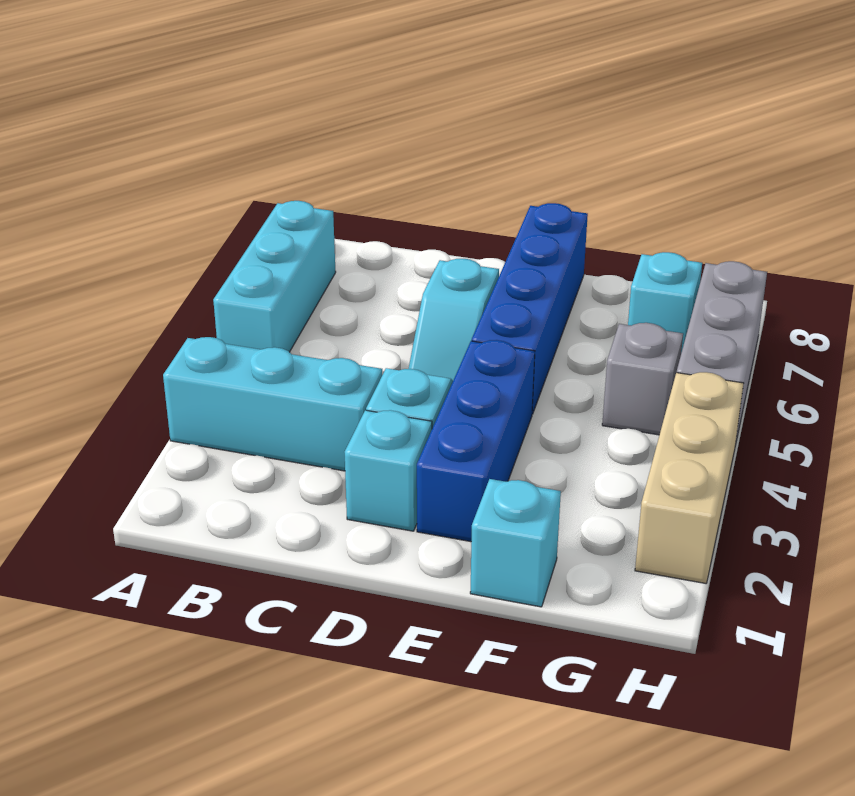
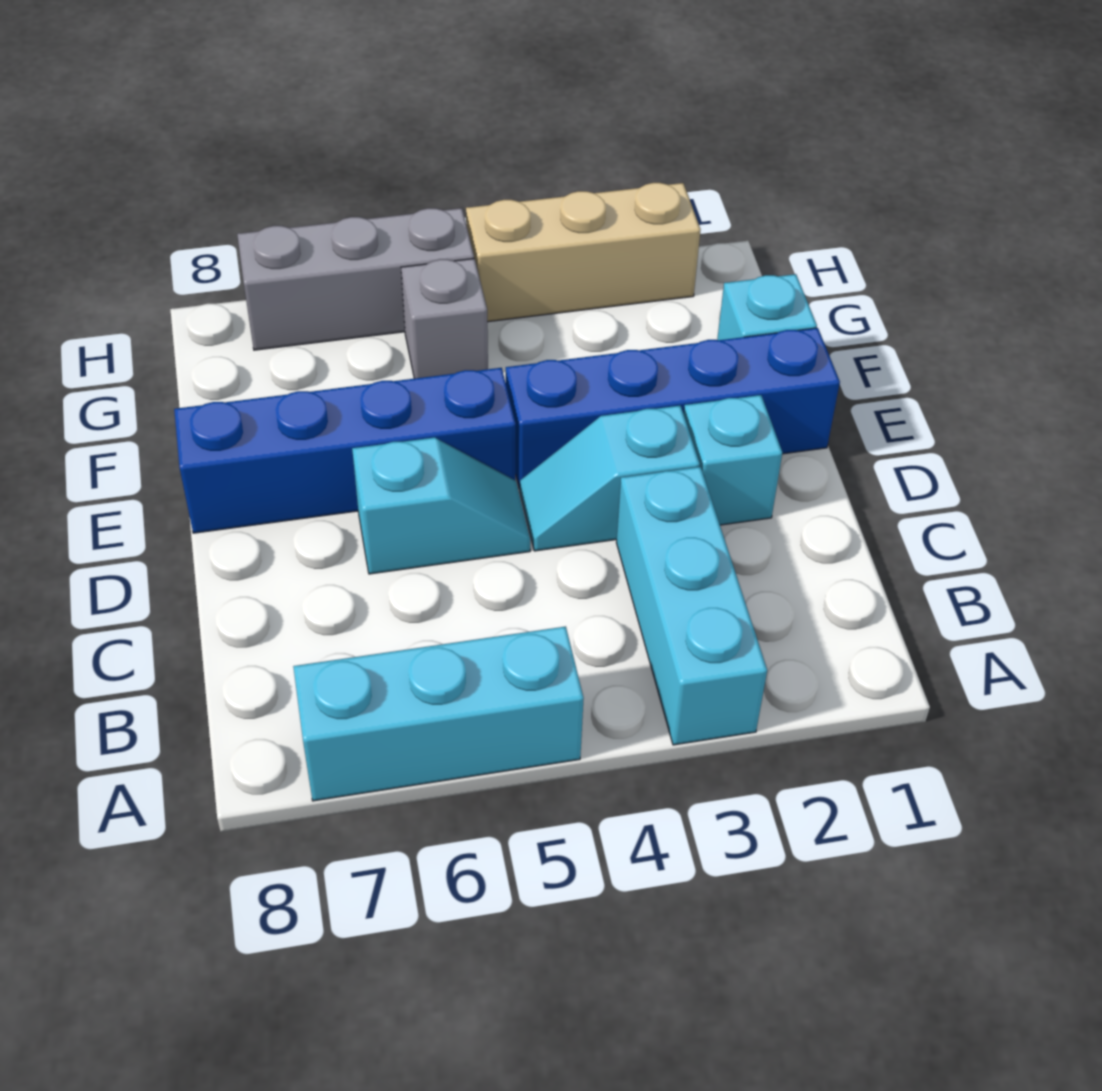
blue 1x3 brick [417,340,535,542] -> blue 1x4 brick [506,328,840,489]
cyan 1x1 brick [628,252,702,352] -> none

